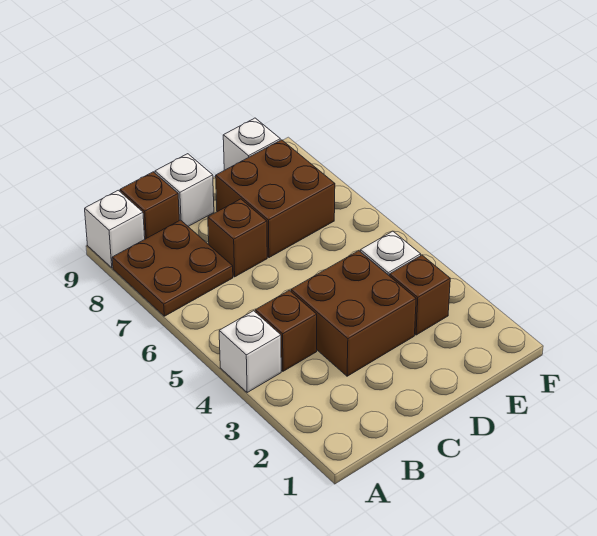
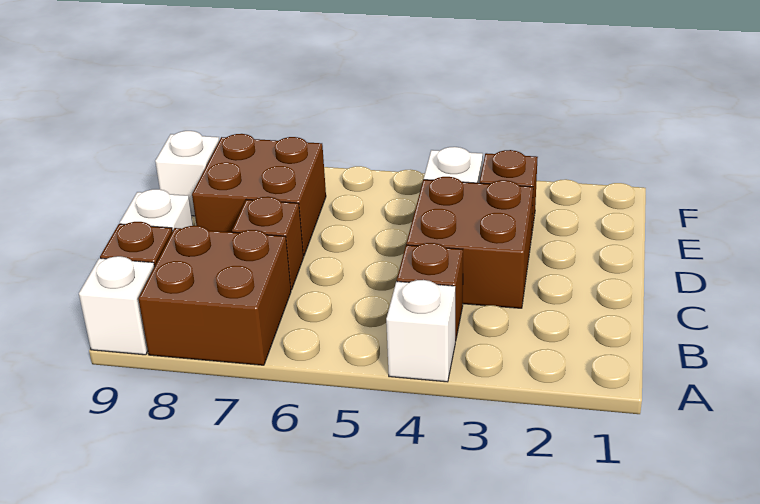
brown 2x2 plate [112,220,233,316] -> brown 2x2 brick [138,226,291,365]

